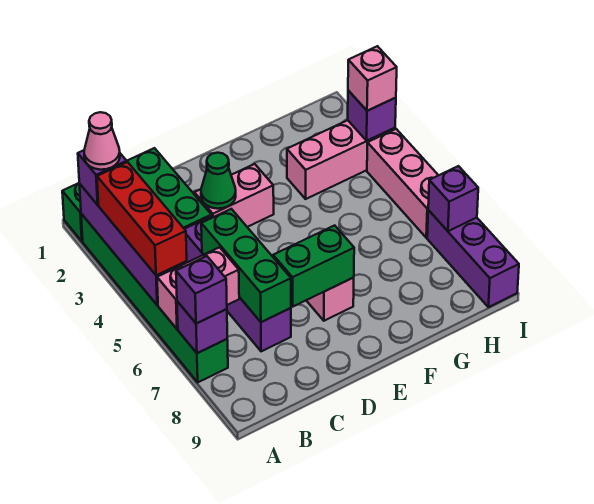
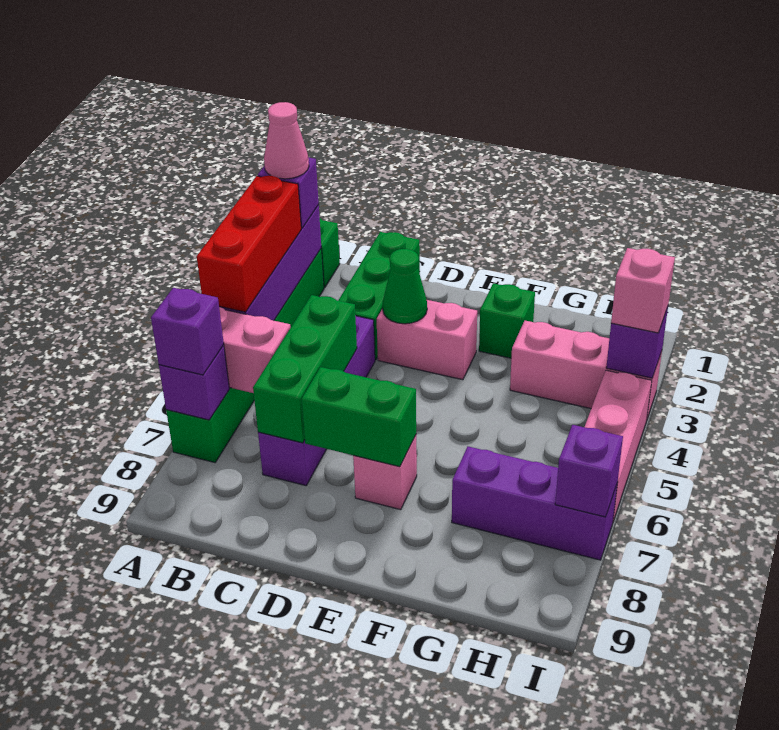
none -> green 1x1 brick [479,283,535,358]
purple 1x3 brick [427,210,519,307] -> purple 1x3 brick turned to [452,446,617,560]

